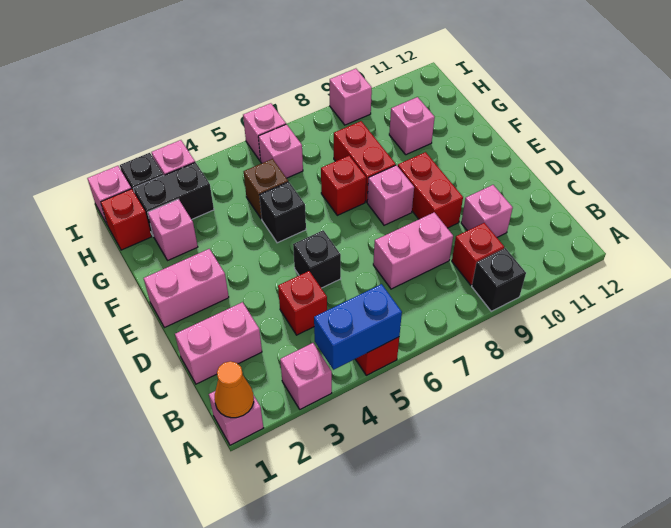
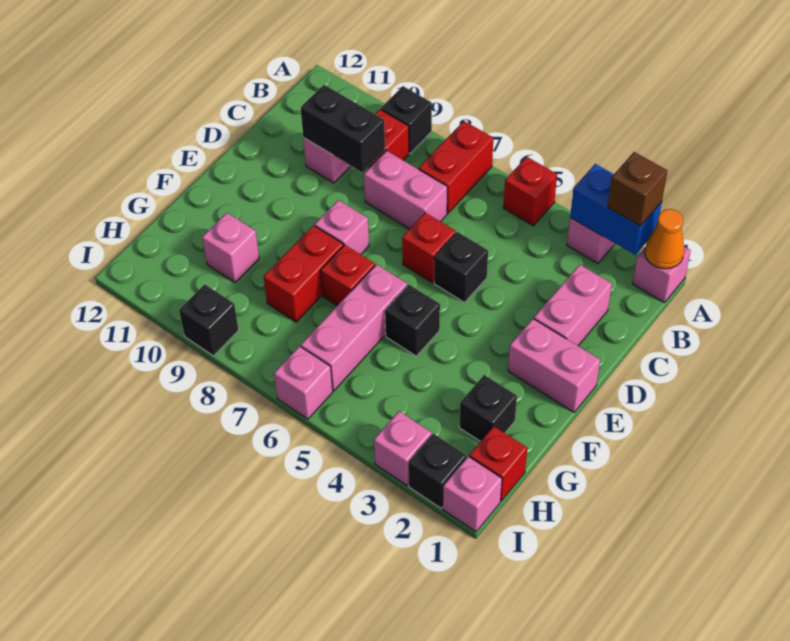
blue 1x2 brick [314,284,402,370] -> blue 1x2 brick moved to [570,164,662,255]
pink 1x2 brick [175,302,262,384] -> pink 1x2 brick turned to [534,265,612,346]
red 1x1 brick [278,271,327,335] -> red 1x1 brick moved to [402,213,456,283]
red 1x2 brick [398,152,463,228] -> red 1x2 brick moved to [419,121,493,213]
pink 1x1 brick [148,199,198,260] -> black 1x1 brick [459,375,517,442]
brown 1x1 brick [244,159,288,219] -> brown 1x1 brick moved to [608,152,667,226]
black 1x2 brick [133,162,214,235] -> black 1x2 brick moved to [300,85,385,172]
pink 1x1 brick [258,124,303,178] -> pink 1x3 brick [301,265,407,391]
pink 1x1 brick [330,69,372,125] -> black 1x1 brick [179,284,239,356]

